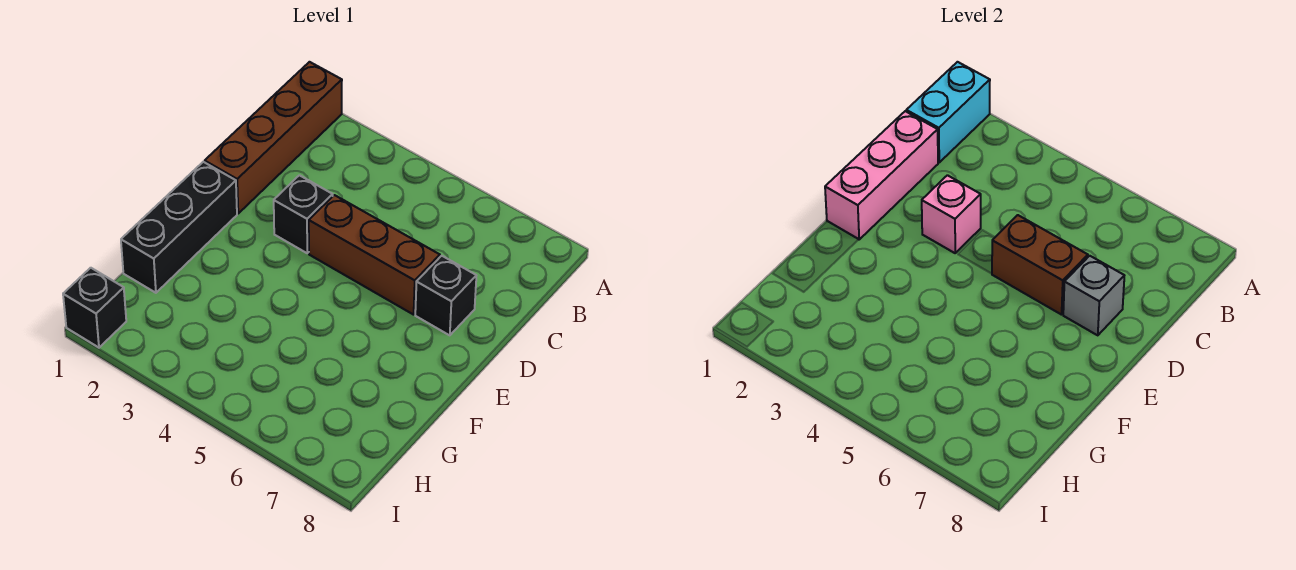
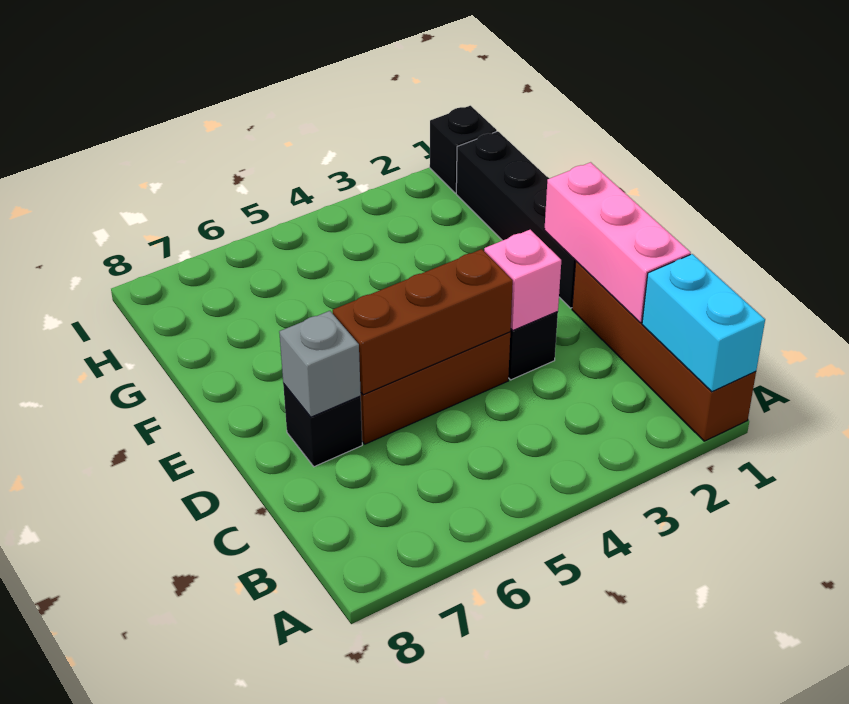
brown 1x2 brick [992,215,1088,315] -> brown 1x3 brick [333,249,513,395]
black 1x3 brick [121,162,237,293] -> black 1x4 brick [456,131,576,308]

